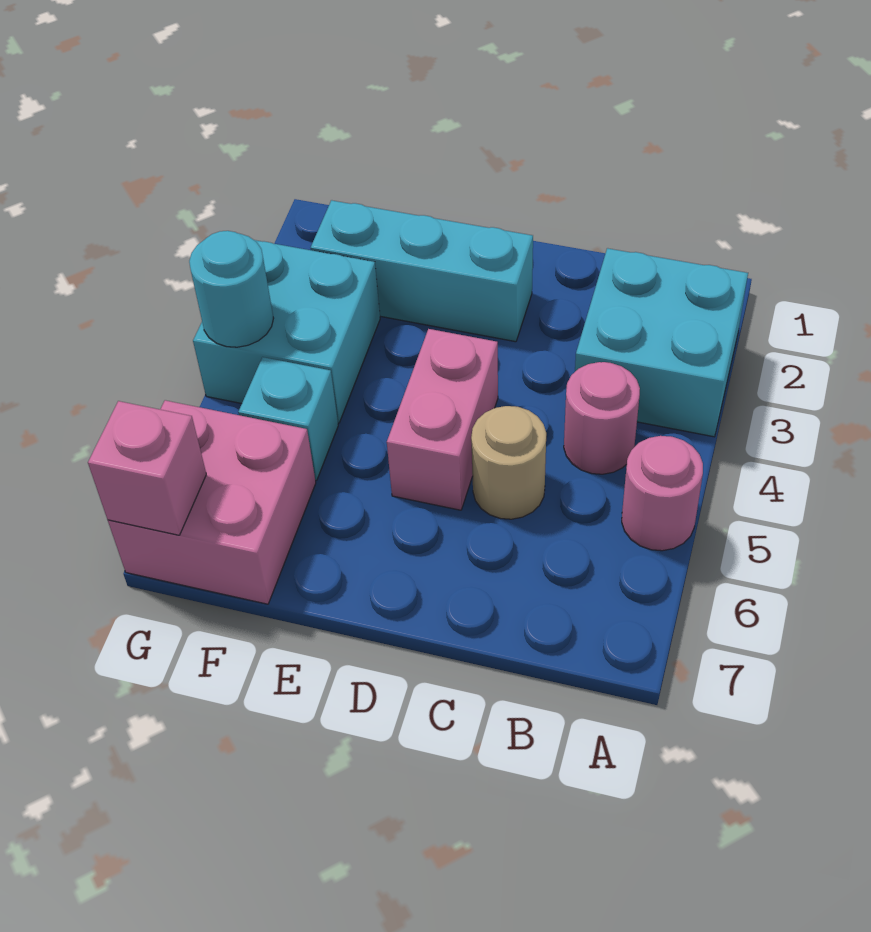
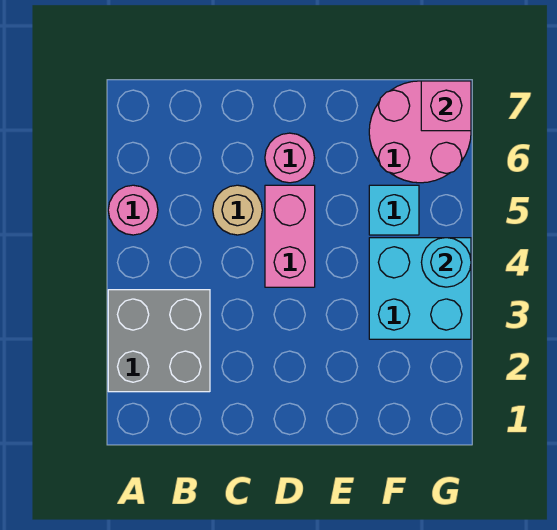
cyan 2x2 brick [575,248,748,437] -> grey 2x2 brick [108,290,210,392]
pink 1x1 round brick [564,362,640,474] -> pink 1x1 round brick moved to [265,133,314,183]
cyan 1x3 brick [311,200,533,342] -> none
pink 2x2 brick [108,400,316,604] -> pink 2x2 round brick [369,81,471,183]

